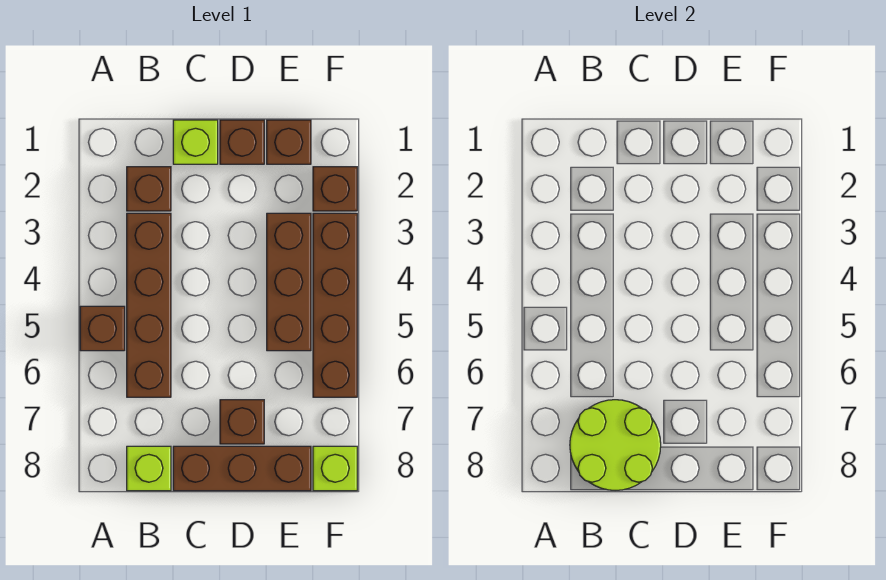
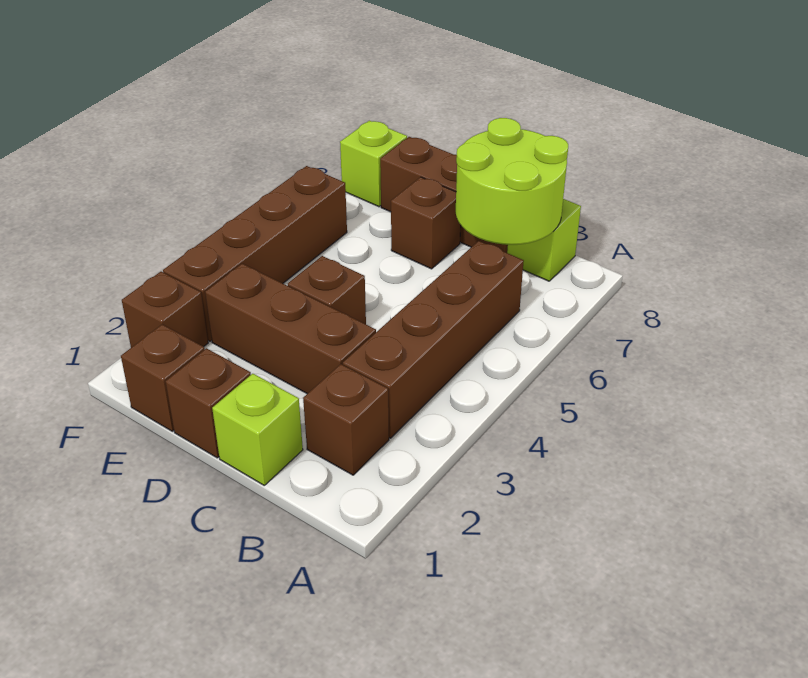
brown 1x1 brick [80,306,125,351] -> brown 1x1 brick moved to [288,256,366,324]
brown 1x3 brick [267,213,311,351] -> brown 1x3 brick turned to [205,264,376,394]

